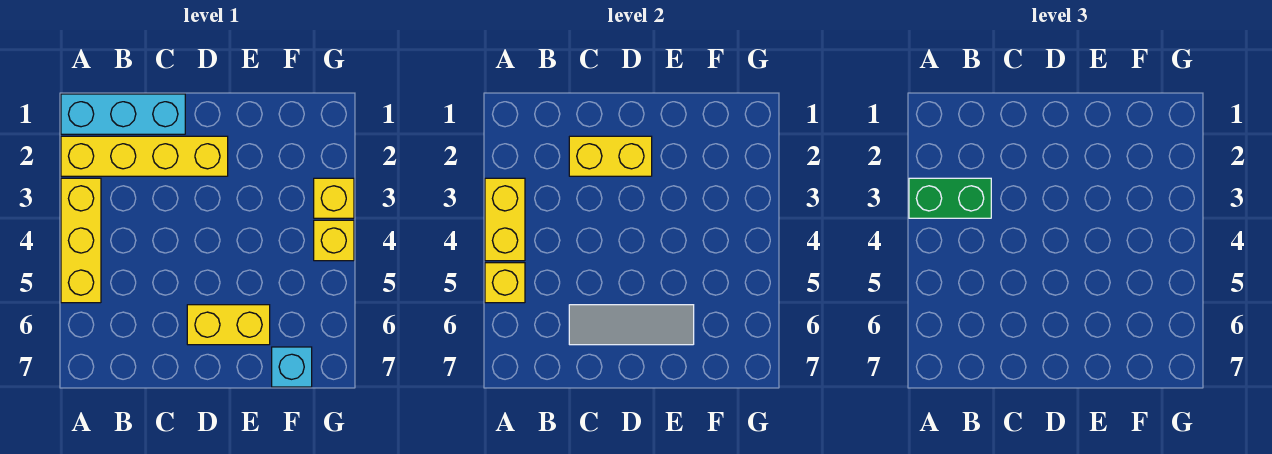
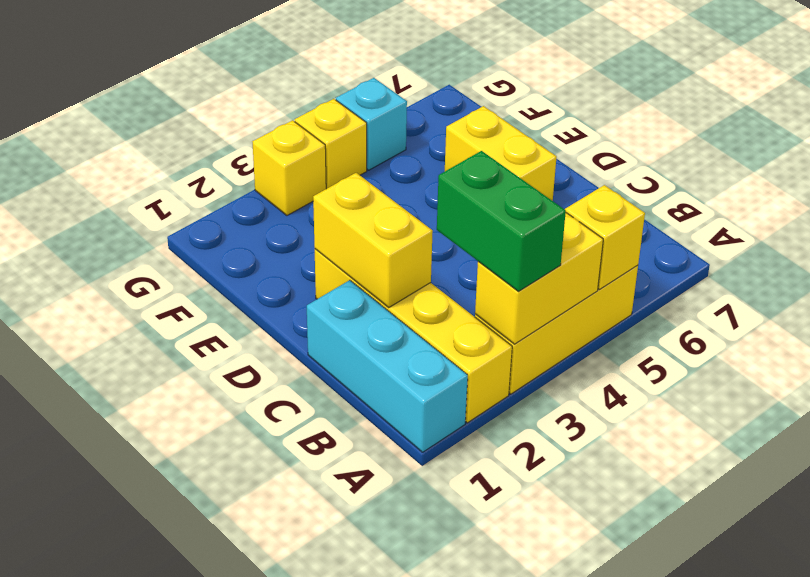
grey 1x3 tile [569,305,694,345] -> none
cyan 1x1 brick [272,347,312,387] -> cyan 1x1 brick moved to [336,78,407,170]

